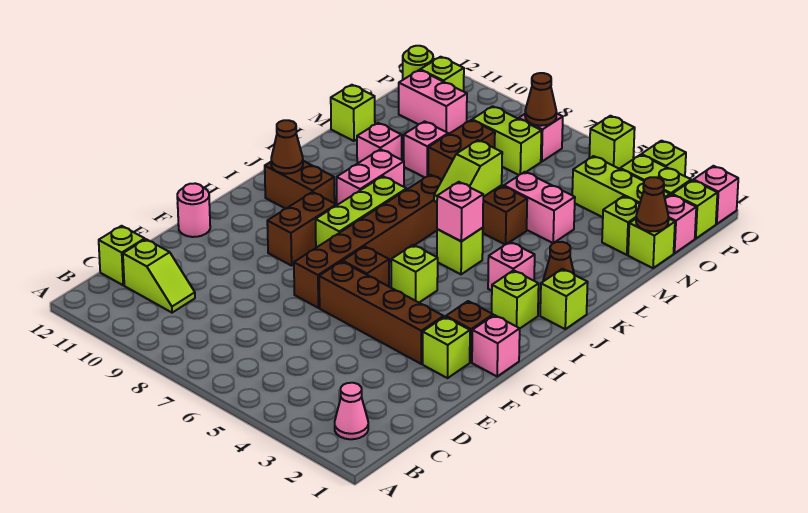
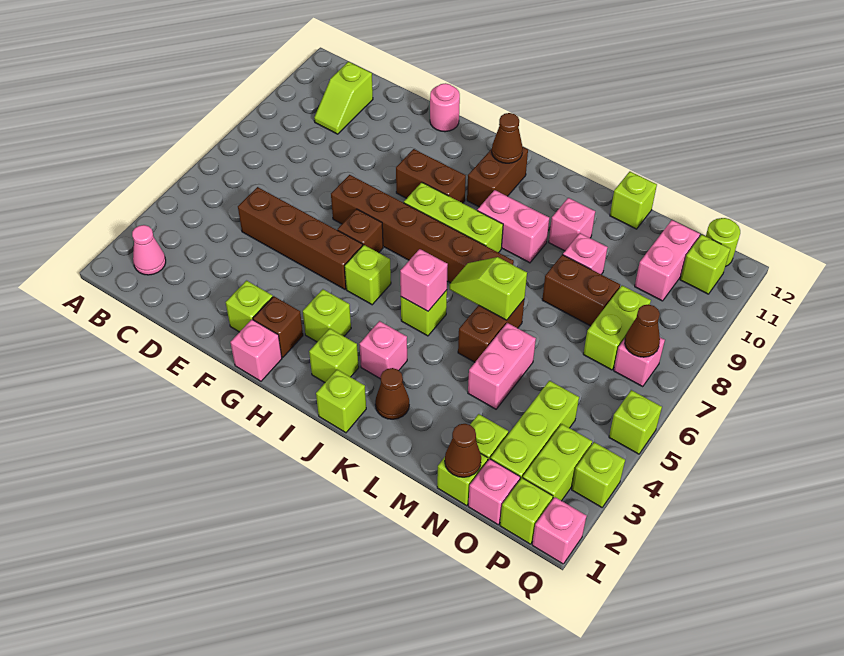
lime 1x1 brick [99,226,145,285] -> lime 1x1 brick moved to [303,289,351,342]
brown 1x4 brick [319,262,444,364] -> brown 1x4 brick turned to [238,187,363,289]

